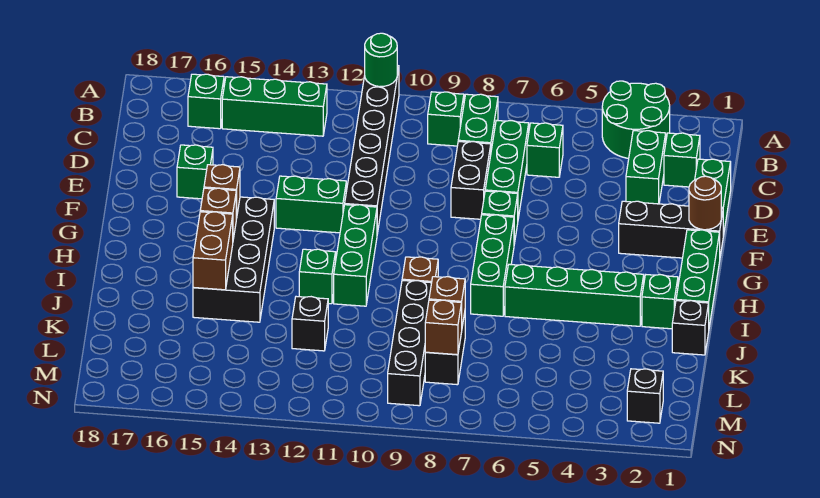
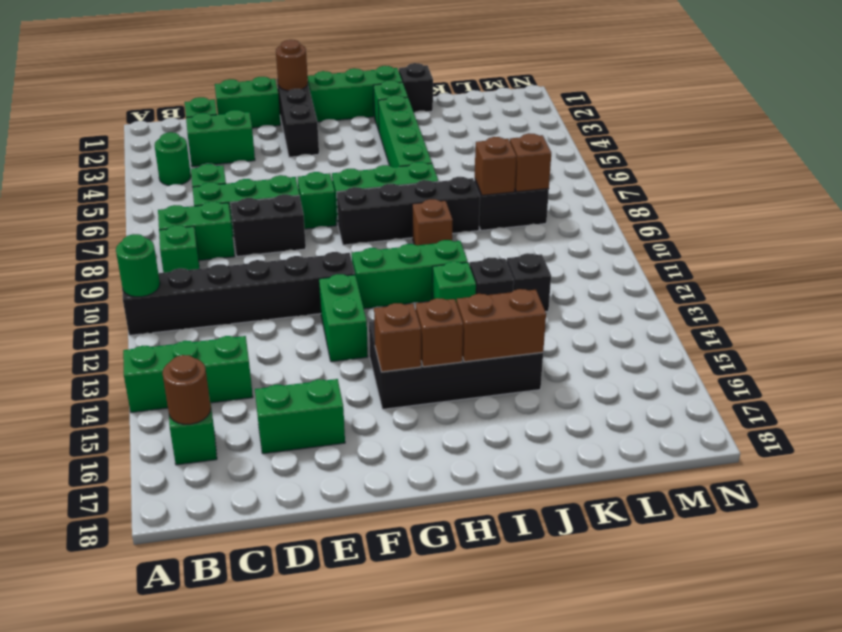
green 2x2 round brick [602,81,670,158] -> green 1x1 round brick [155,132,191,186]
green 1x3 brick [222,77,327,136] -> green 1x3 brick turned to [123,336,253,413]
none -> brown 1x1 round brick [163,355,211,424]
green 1x1 brick [177,145,213,199] -> green 1x2 brick [255,379,345,454]
black 1x4 brick [388,280,431,406] -> black 1x4 brick moved to [337,177,480,245]
black 1x1 brick [627,369,663,423] -> black 1x1 brick moved to [470,257,514,295]

